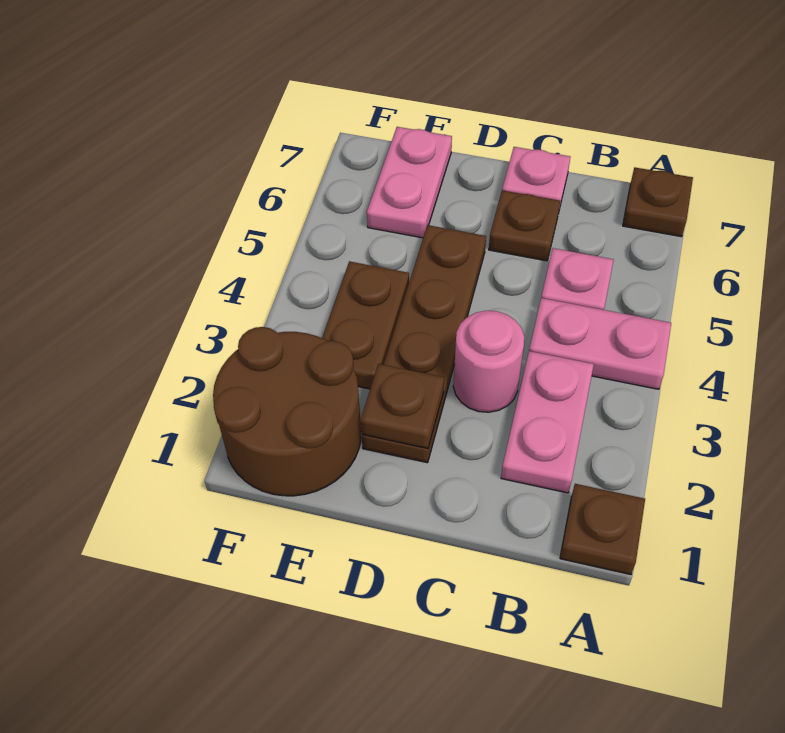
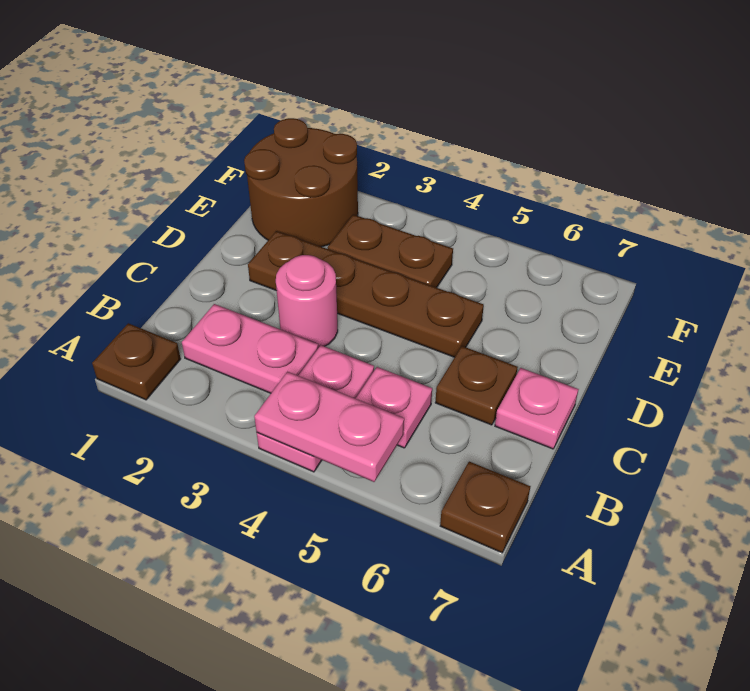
brown 1x1 plate [360,364,444,448] -> none
pink 1x2 plate [367,127,452,238] -> pink 1x2 plate moved to [254,372,404,482]

